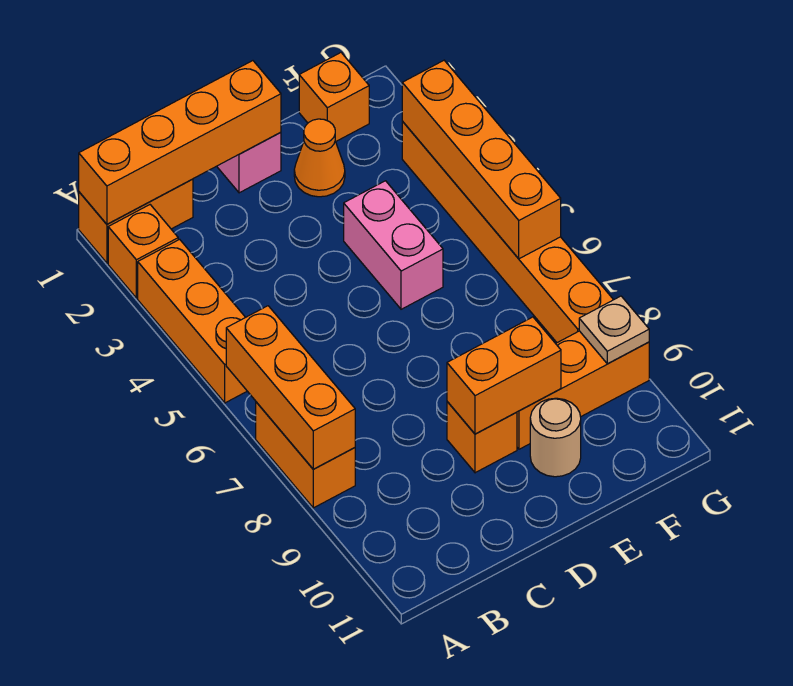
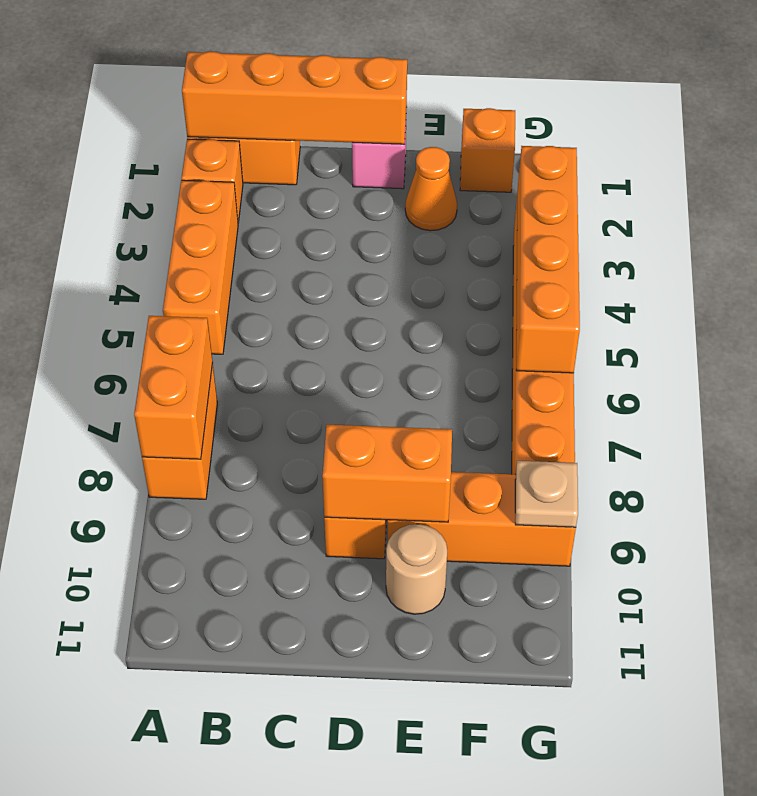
orange 1x3 brick [226,306,355,469] -> orange 1x2 brick [134,316,213,459]
pink 1x2 brick [344,181,443,309] -> none

